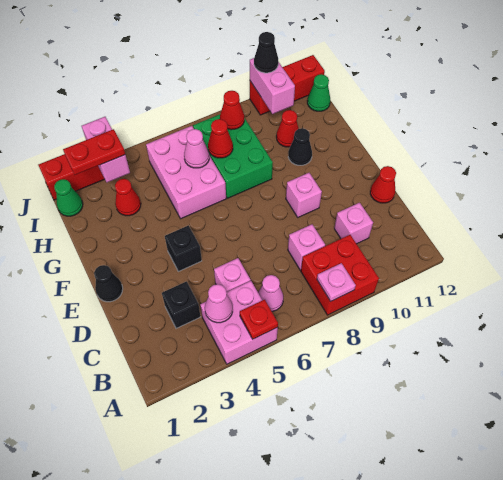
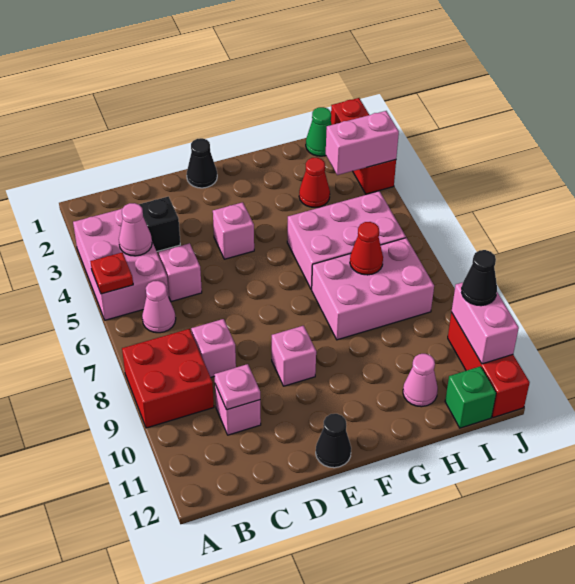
pink 2x2 brick [200,281,278,364] -> pink 2x3 brick [73,209,169,320]
pink 1x1 plate [317,263,356,301] -> pink 1x1 plate moved to [214,364,260,410]
red 1x1 cone [370,166,396,203] -> none
black 1x1 brick [165,225,202,271] -> pink 1x1 brick [213,202,254,259]
green 2x3 brick [193,114,273,198] -> pink 2x3 brick [312,238,434,340]
black 1x1 cone [288,128,312,165] -> black 1x1 cone moved to [316,414,351,468]
pink 1x1 cone [184,129,209,168] -> pink 1x1 cone moved to [403,354,438,407]
red 1x1 cone [276,110,299,147] -> none
red 1x2 plate [63,129,125,175] -> none
red 1x1 cone [220,91,244,130] -> none
pink 1x2 brick [250,58,295,114] -> pink 1x2 brick turned to [452,282,519,364]
green 1x1 cone [307,74,330,111] -> green 1x1 brick [445,366,496,428]

